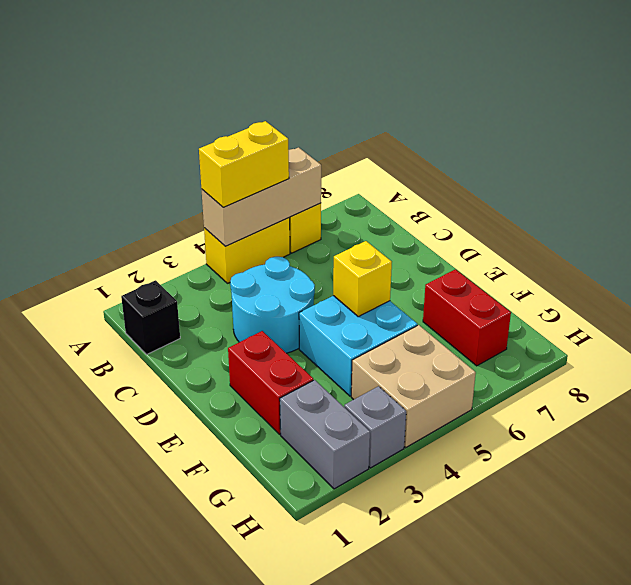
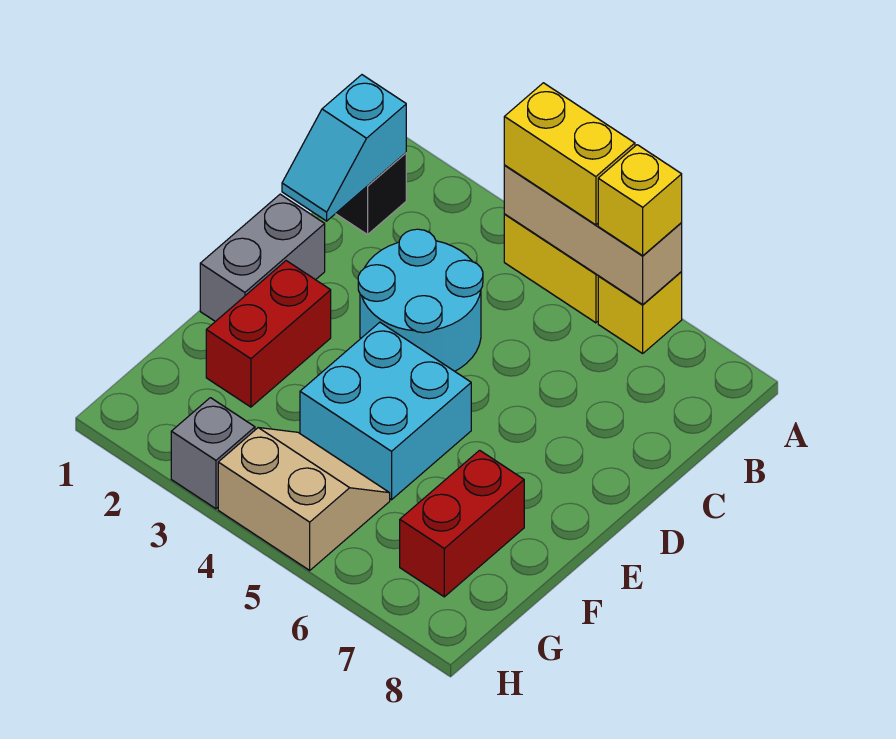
none -> cyan 1x2 slope [282,75,406,221]
yellow 1x1 brick [333,241,392,317] -> yellow 1x1 brick moved to [598,145,682,256]
grey 1x2 brick [280,380,370,489] -> grey 1x2 brick moved to [200,194,325,322]
tan 2x2 brick [351,325,476,447] -> tan 2x2 slope [218,428,390,570]

